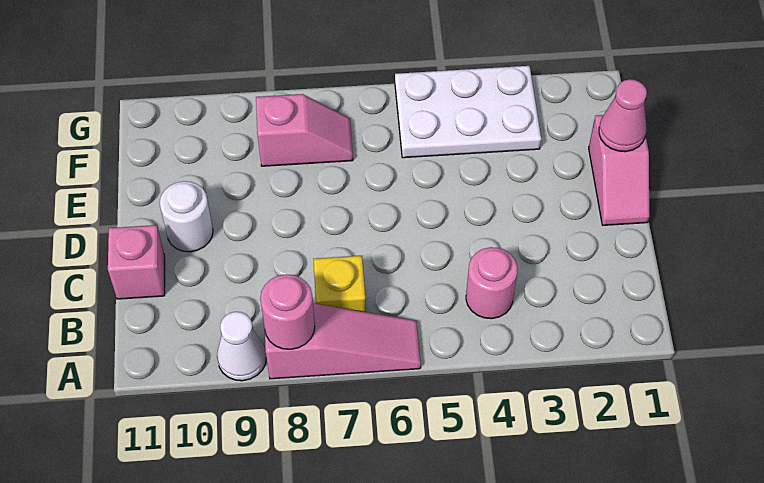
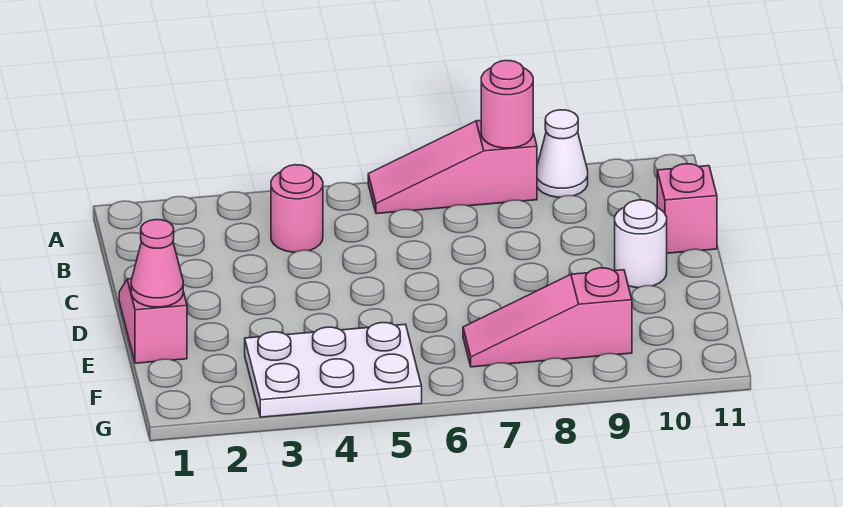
yellow 1x1 brick [314,256,366,312] -> none
pink 1x2 slope [256,94,353,166] -> pink 1x3 slope [463,268,632,367]

